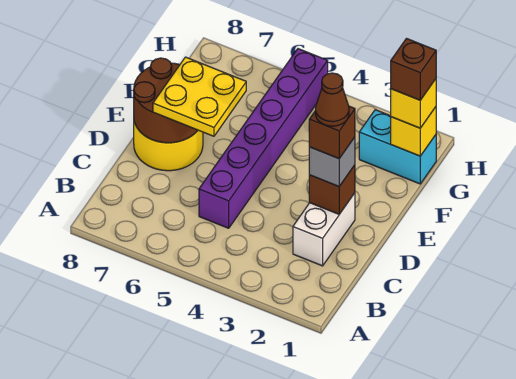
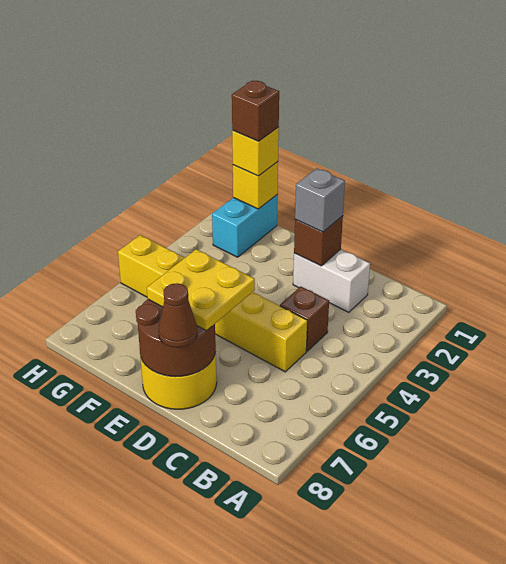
purple 1x6 brick [199,49,328,228] -> yellow 1x6 brick [118,235,308,372]
brown 1x1 brick [309,106,355,159] -> brown 1x1 brick moved to [280,287,329,351]
brown 1x1 cone [316,73,349,126] -> brown 1x1 cone moved to [159,283,197,348]

